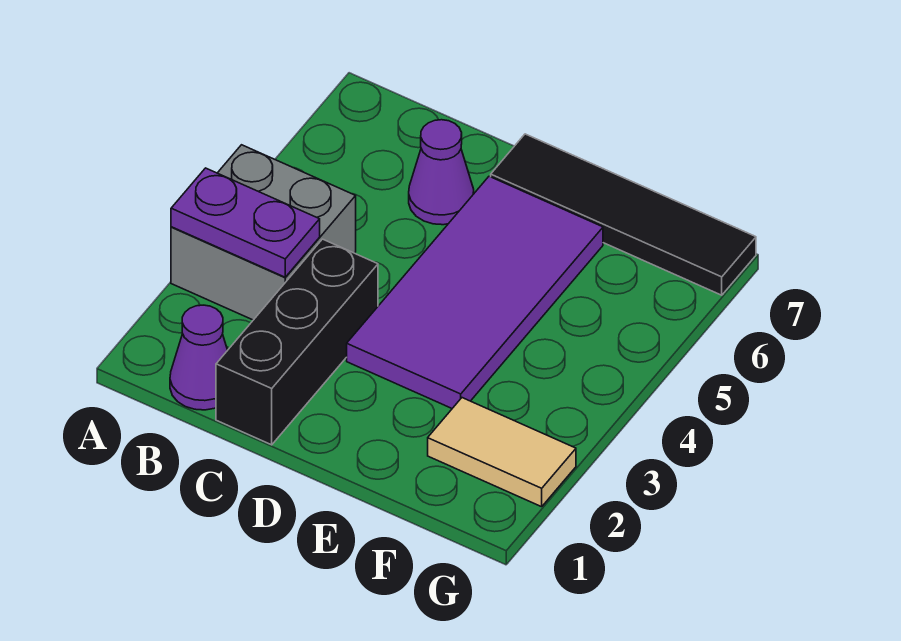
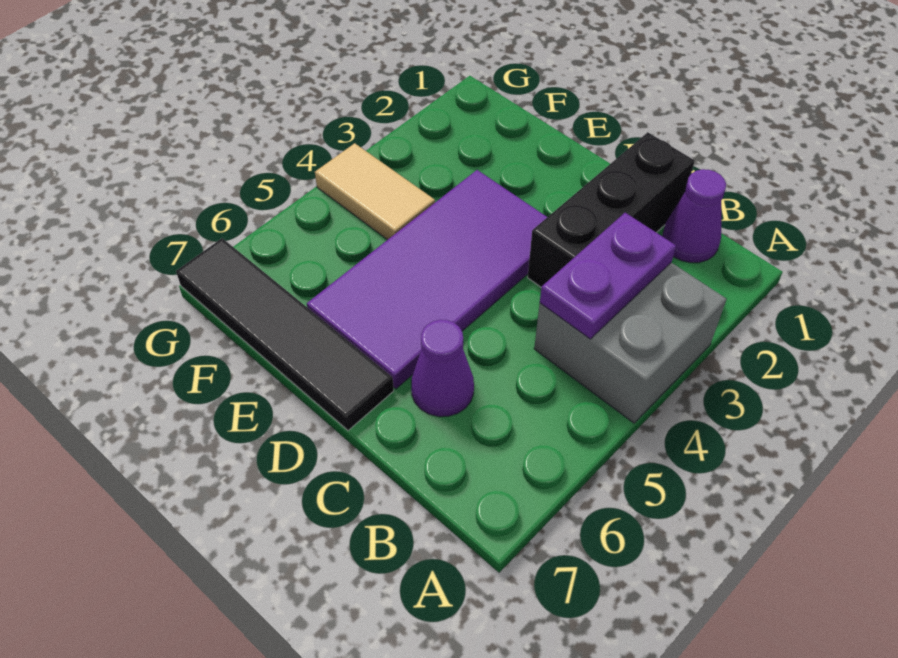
purple 1x2 plate [171,168,320,277] -> purple 1x2 plate turned to [540,213,676,339]
tan 1x2 tile [428,398,576,507] -> tan 1x2 tile moved to [315,143,435,240]

